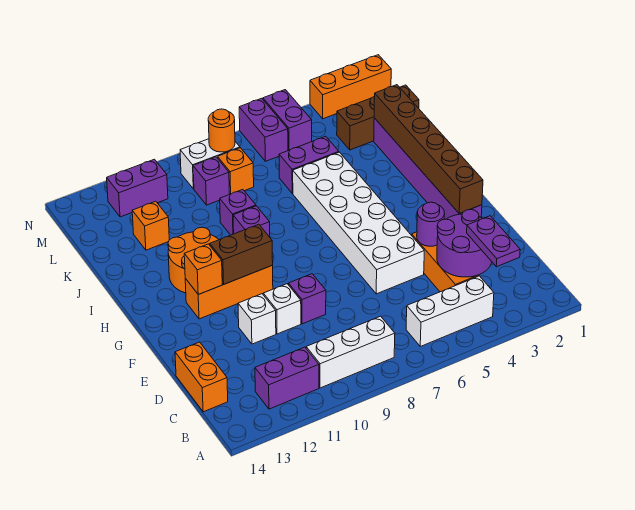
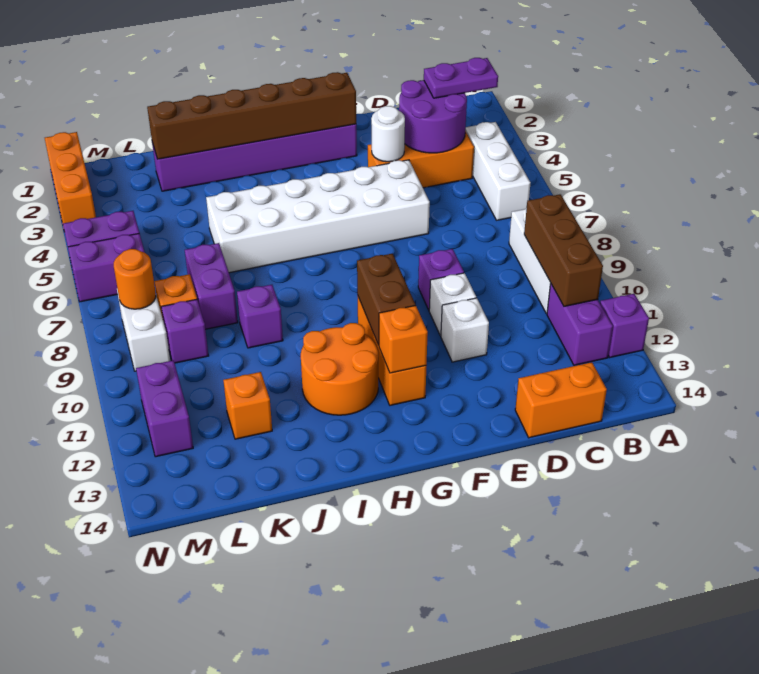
purple 1x1 round brick [417,202,445,246] -> white 1x1 round brick [371,106,405,162]
purple 1x1 brick [233,206,270,237] -> purple 1x1 brick moved to [600,294,649,357]
purple 1x2 brick [279,136,339,193] -> purple 1x2 brick moved to [185,243,238,329]
brown 1x3 brick [337,85,419,150] -> brown 1x3 brick moved to [524,194,603,306]

